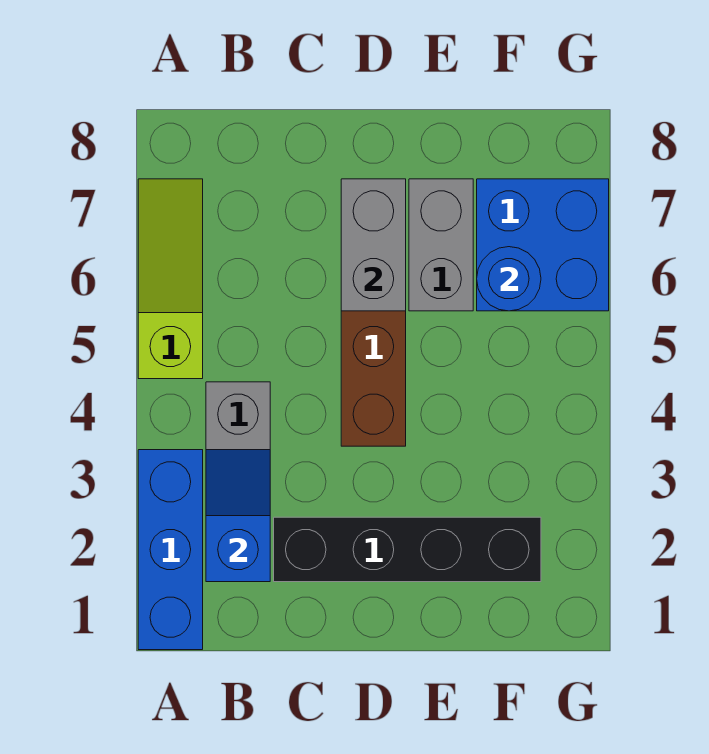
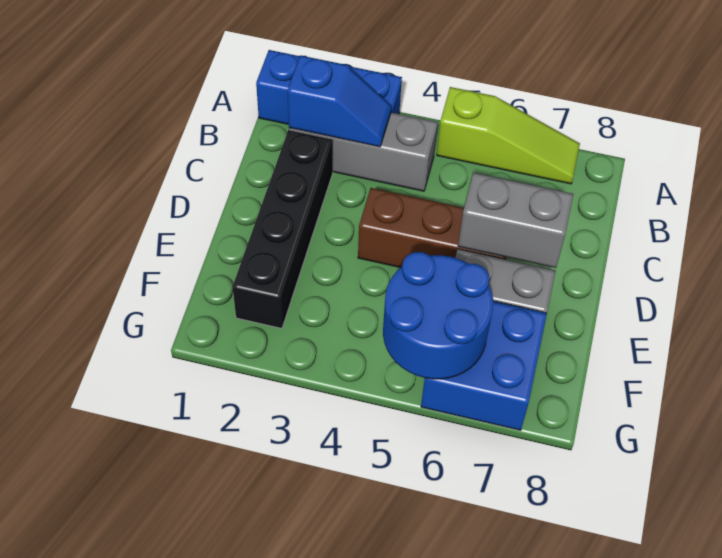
blue 1x1 round brick [477,247,541,311] -> blue 2x2 round brick [383,252,493,379]

